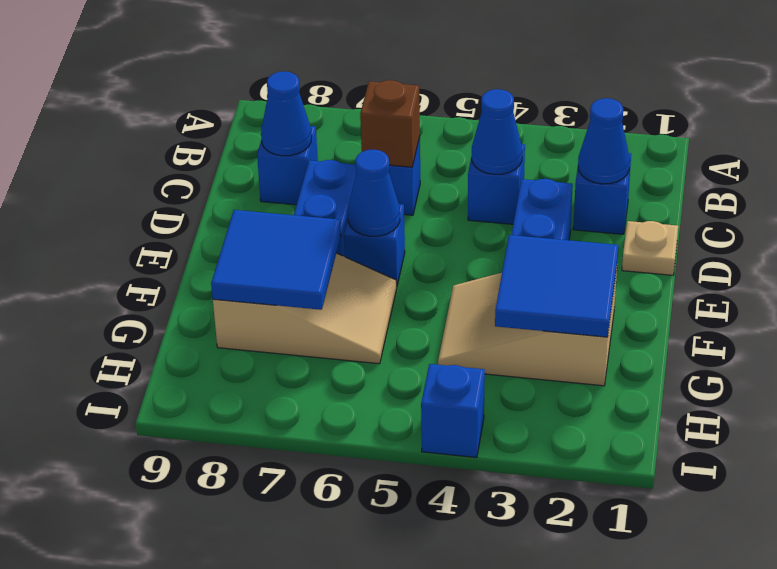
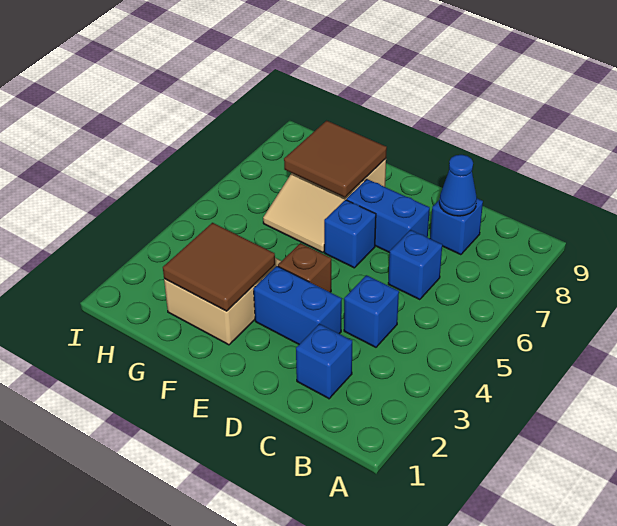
blue 1x1 cone [578,98,630,184] -> none
blue 1x1 cone [472,89,522,174] -> none
brown 1x1 brick [360,80,420,167] -> brown 1x1 brick moved to [278,243,331,292]
tan 1x1 plate [622,221,678,275] -> none
blue 1x1 cone [348,150,400,236] -> none
blue 2x2 tile [495,235,618,337] -> brown 2x2 tile [163,223,275,311]
blue 2x2 tile [211,210,341,310] -> brown 2x2 tile [284,121,387,197]
blue 1x1 brick [421,364,485,458] -> none

